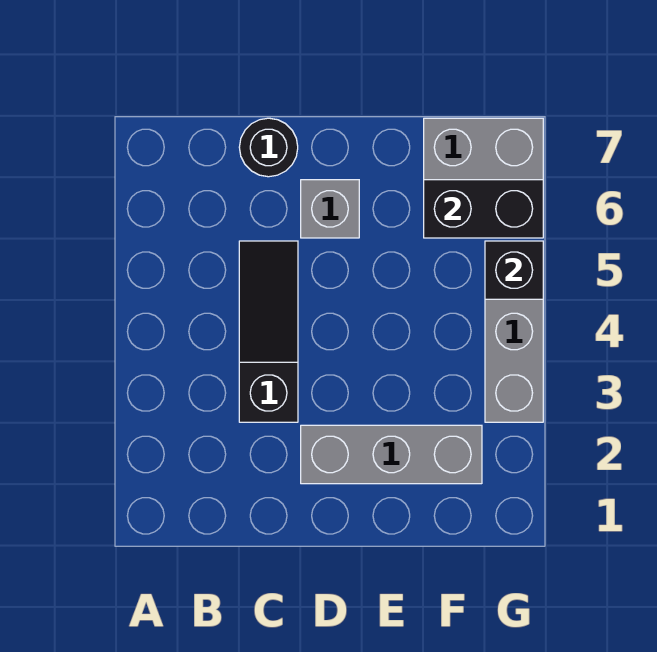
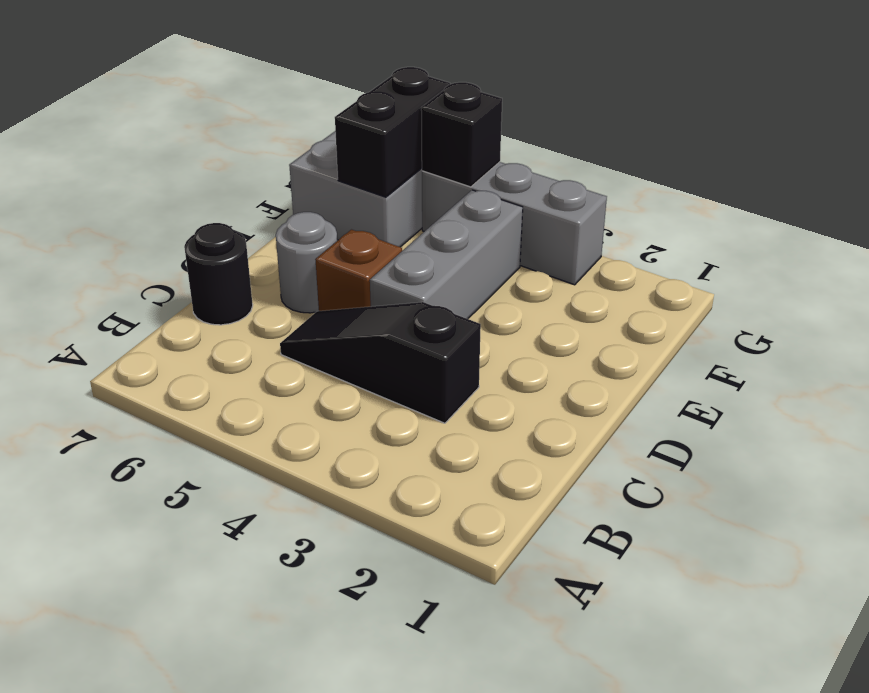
grey 1x3 brick [301,425,482,484] -> grey 1x3 brick moved to [370,190,523,319]
none -> brown 1x1 brick [315,230,402,311]
grey 1x1 brick [301,180,359,238] -> grey 1x1 round brick [276,212,337,313]

